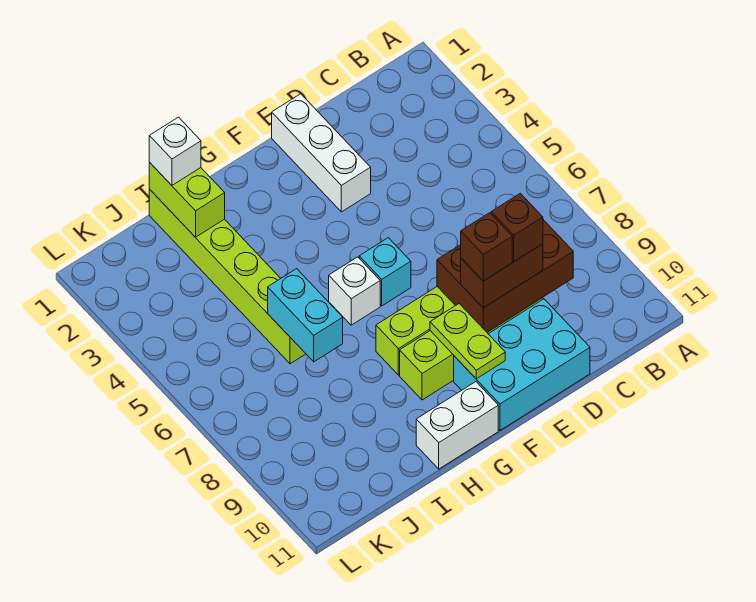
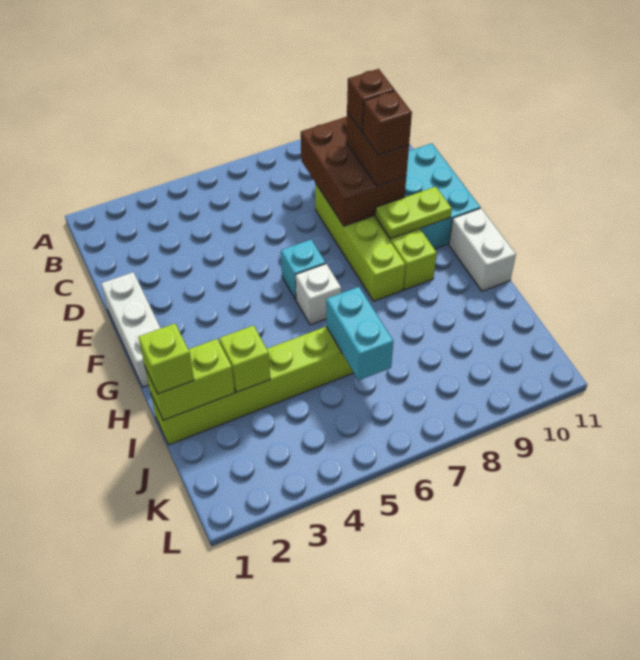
white 1x3 brick [272,94,371,212] -> white 1x3 brick turned to [101,272,161,387]
white 1x1 brick [149,117,201,185] -> lime 1x1 brick [138,324,194,394]
none -> lime 1x1 brick [219,325,270,392]
cyan 1x2 brick [268,269,343,362] -> cyan 1x2 brick turned to [326,287,393,380]

